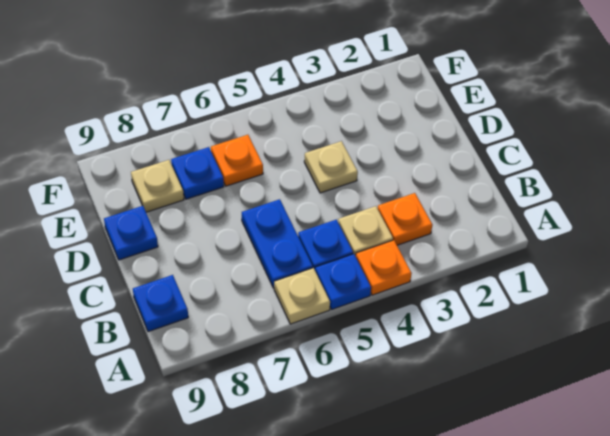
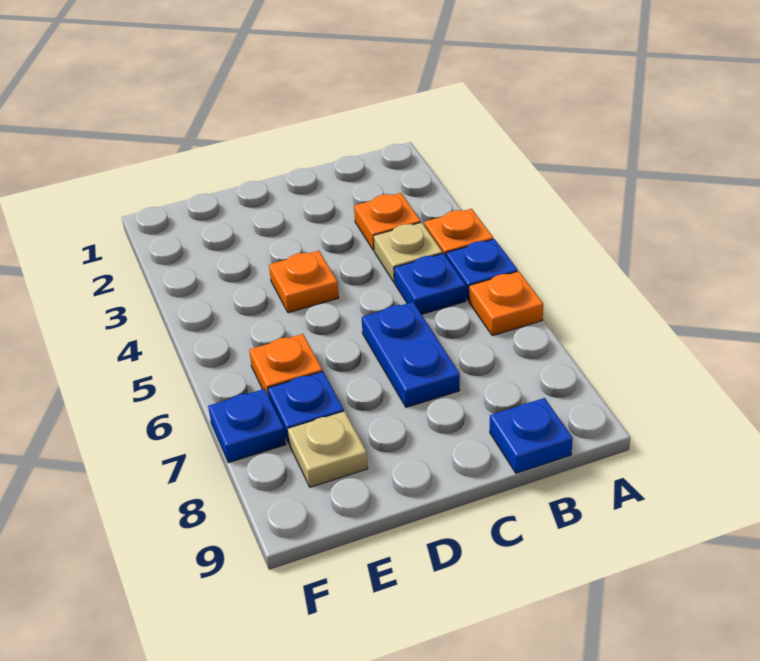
tan 1x1 plate [274,268,330,324] -> orange 1x1 plate [469,271,543,336]
blue 1x2 plate [242,199,313,288] -> blue 1x2 plate turned to [362,302,460,407]
tan 1x1 plate [304,141,358,193] -> orange 1x1 plate [269,251,339,313]
blue 1x1 plate [104,206,158,260] -> blue 1x1 plate moved to [208,389,286,463]

